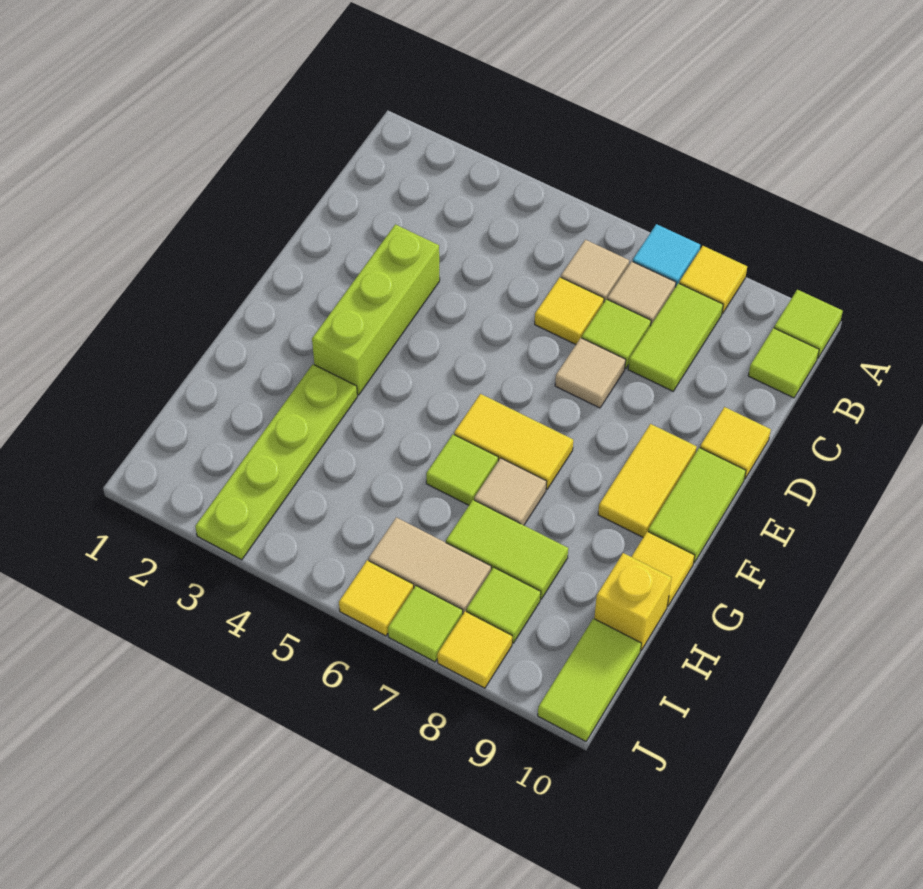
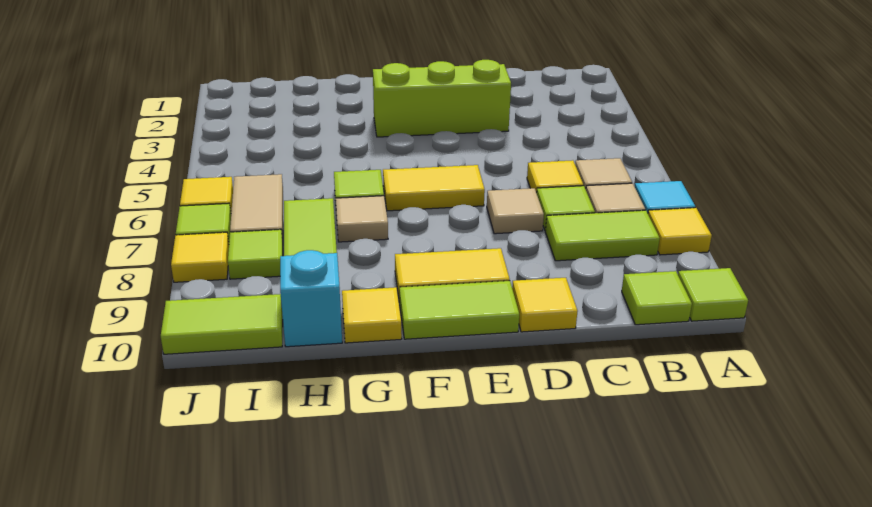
yellow 1x2 tile [454,394,573,489] -> yellow 1x2 tile turned to [383,165,485,211]
lime 1x4 plate [195,364,357,560] -> none
yellow 1x1 brick [594,553,672,650] -> cyan 1x1 brick [280,250,342,347]

